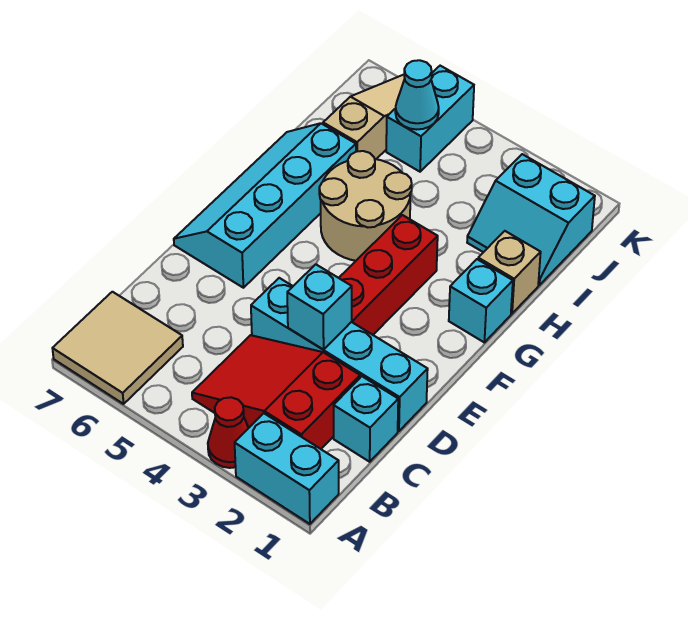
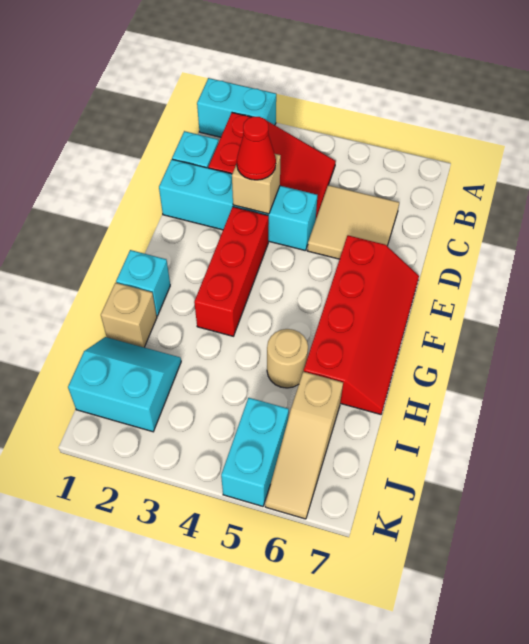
red 1x1 cone [208,397,248,468] -> red 1x1 cone moved to [237,117,276,180]
tan 2x2 tile [52,292,183,404] -> tan 2x2 tile moved to [307,185,399,259]
cyan 1x1 brick [287,264,352,350] -> tan 1x1 brick [232,154,281,214]
cyan 2x4 slope [174,123,356,288] -> red 2x4 slope [304,235,419,414]
tan 2x2 round brick [319,151,412,261] -> tan 1x1 round brick [267,329,308,388]
cyan 1x1 cone [395,60,439,130] -> none

